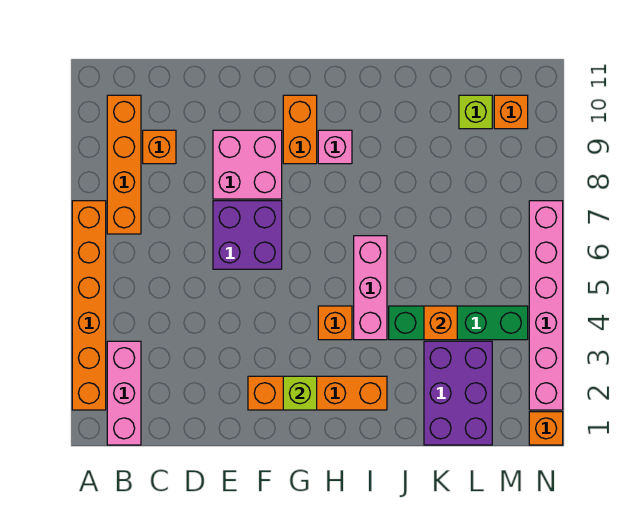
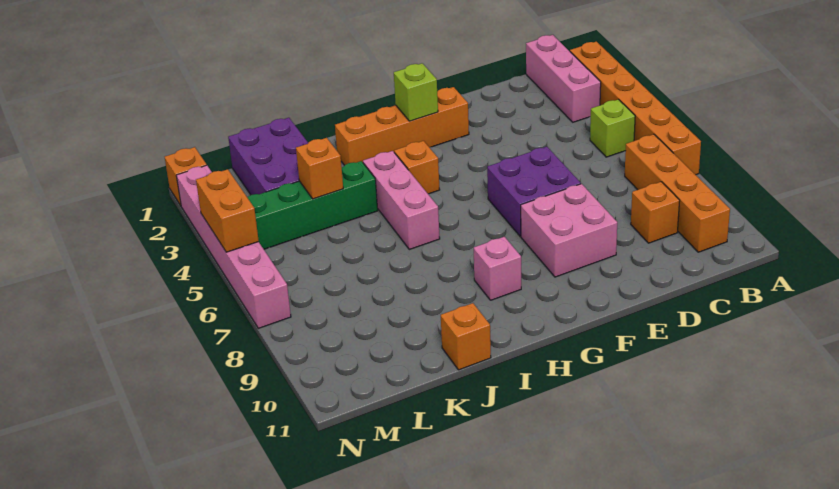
orange 1x2 brick [283,95,317,164] -> orange 1x2 brick moved to [196,169,259,252]
lime 1x1 brick [459,95,492,129] -> lime 1x1 brick moved to [590,99,635,157]
orange 1x1 brick [494,95,528,129] -> orange 1x1 brick moved to [441,303,491,370]

